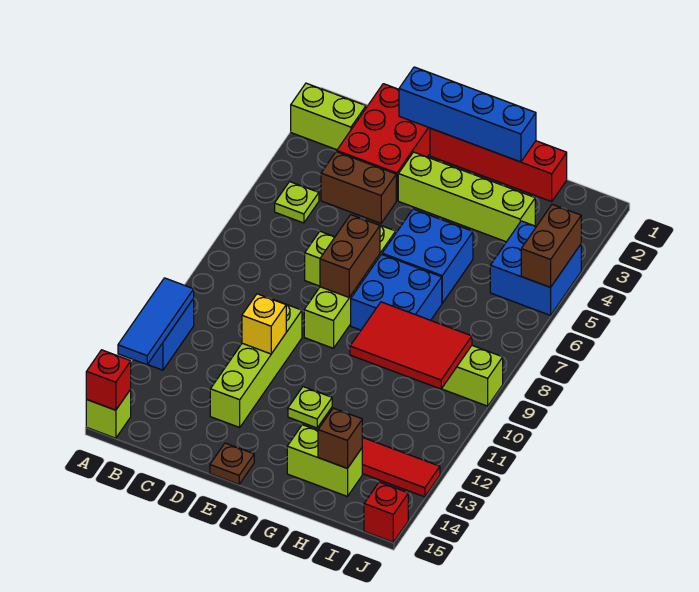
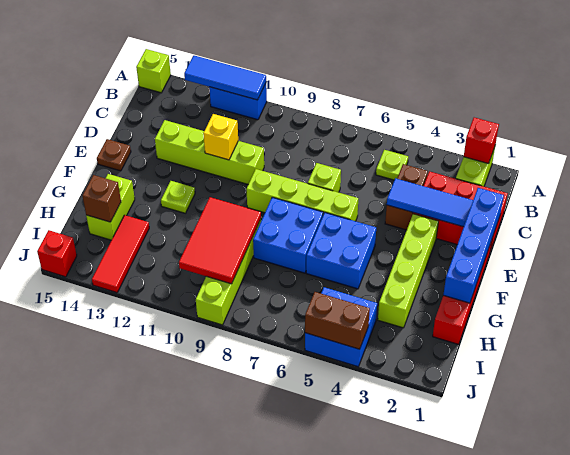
red 1x1 brick [86,350,131,410] -> red 1x1 brick moved to [464,118,499,164]
none -> blue 1x3 tile [387,178,473,227]
brown 1x2 brick [320,215,380,297] -> none

